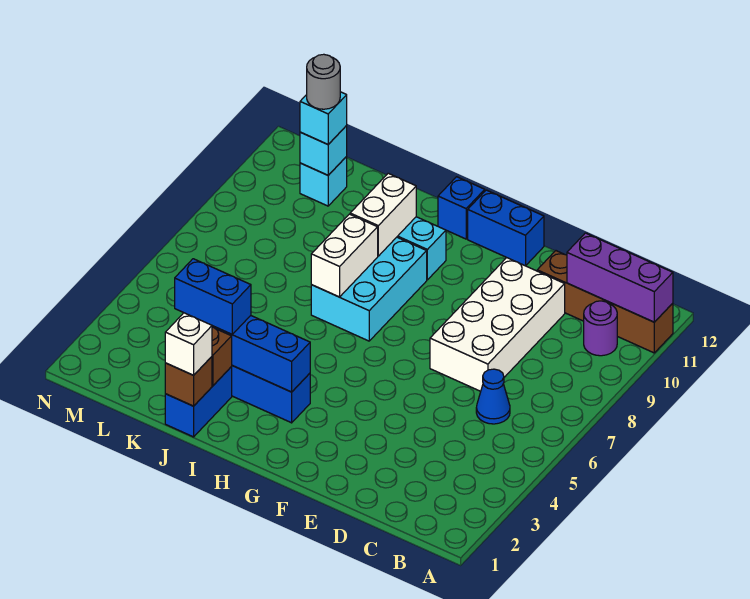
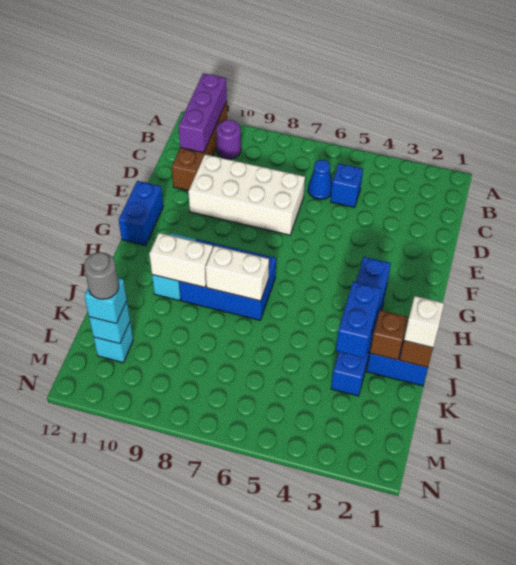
cyan 2x3 brick [311,237,427,341] -> blue 2x3 brick [179,239,276,320]
blue 1x1 brick [438,177,485,239] -> blue 1x1 brick moved to [331,164,363,208]

